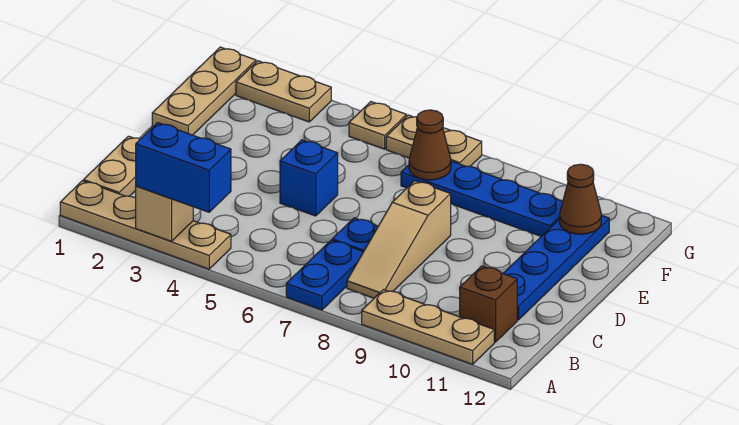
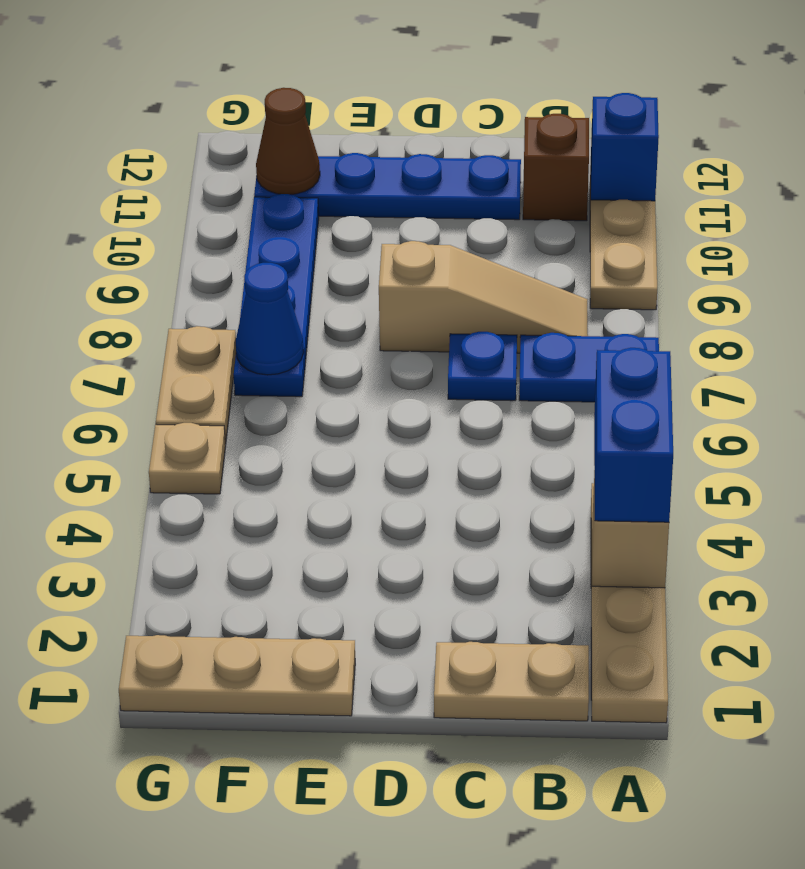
blue 1x1 brick [280,140,338,216] -> blue 1x1 brick moved to [591,93,659,201]
brown 1x1 cone [409,110,451,180] -> blue 1x1 cone [236,263,304,375]
tan 1x2 plate [236,61,331,122] -> none

